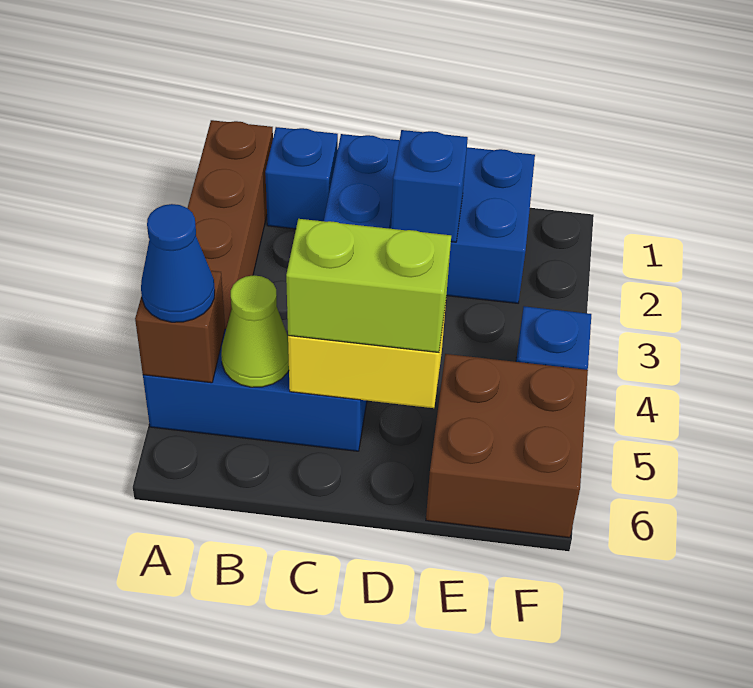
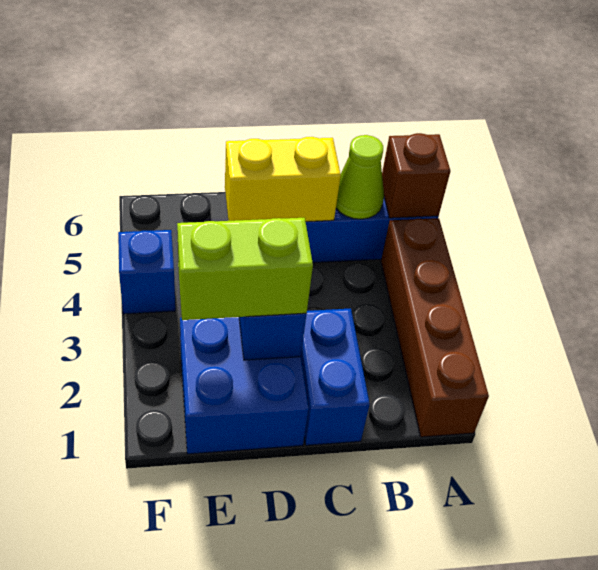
blue 1x1 cone [141,204,215,322] -> none
blue 1x1 brick [265,127,338,229] -> none
lime 1x2 brick [286,219,451,352] -> lime 1x2 brick moved to [177,218,313,320]
brown 2x2 brick [426,354,588,538] -> none

